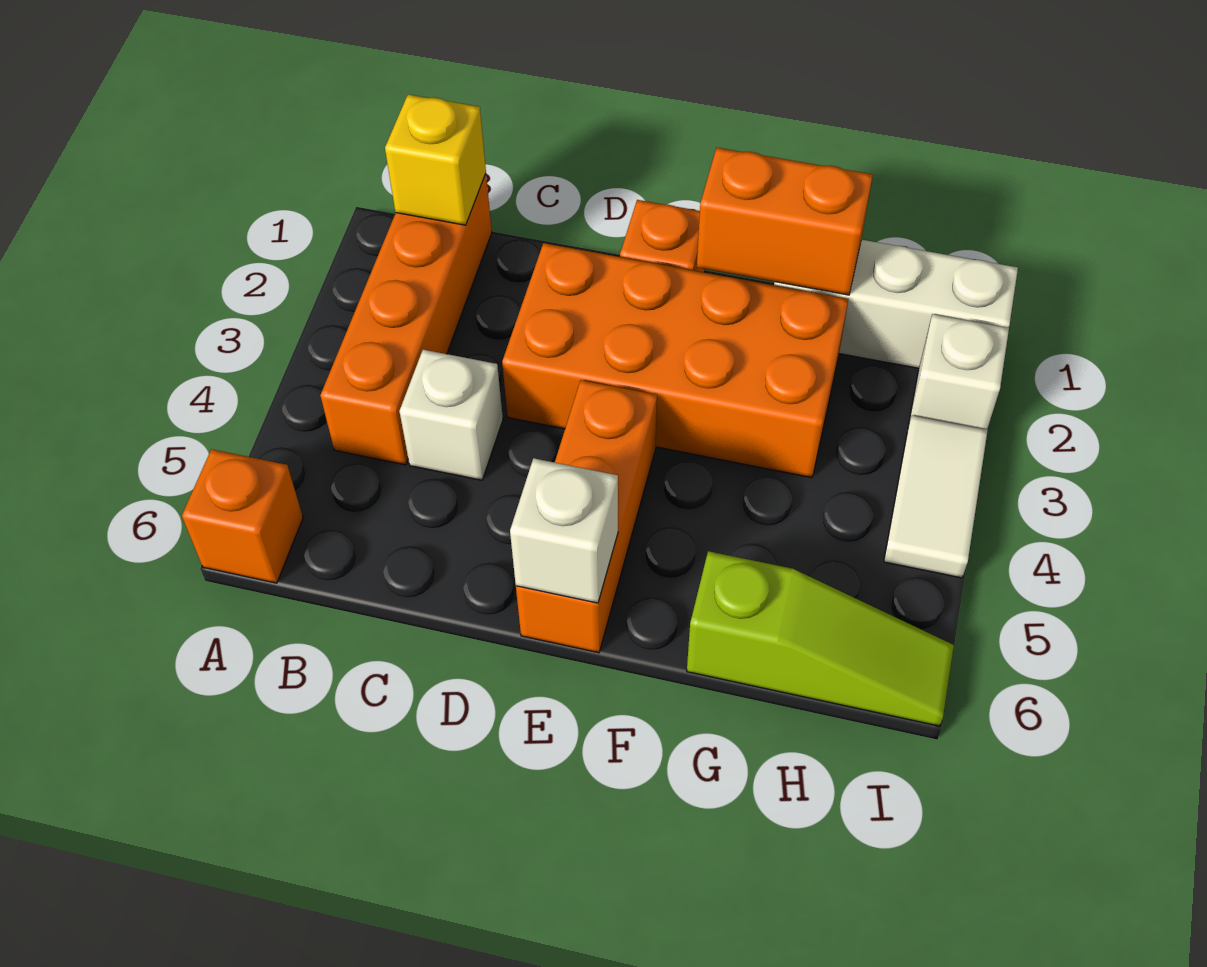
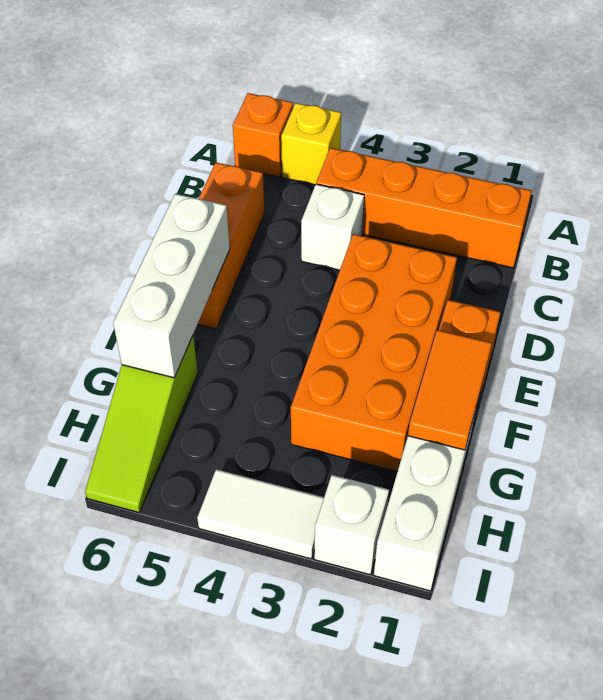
yellow 1x1 brick [385,94,486,225] -> yellow 1x1 brick moved to [281,103,341,185]
orange 1x3 brick [516,380,657,653] -> orange 1x3 brick turned to [198,163,264,329]
white 1x1 brick [510,458,618,603] -> white 1x3 brick [113,194,230,378]
orange 1x2 brick [697,148,873,295] -> orange 1x2 tile [408,330,492,450]

